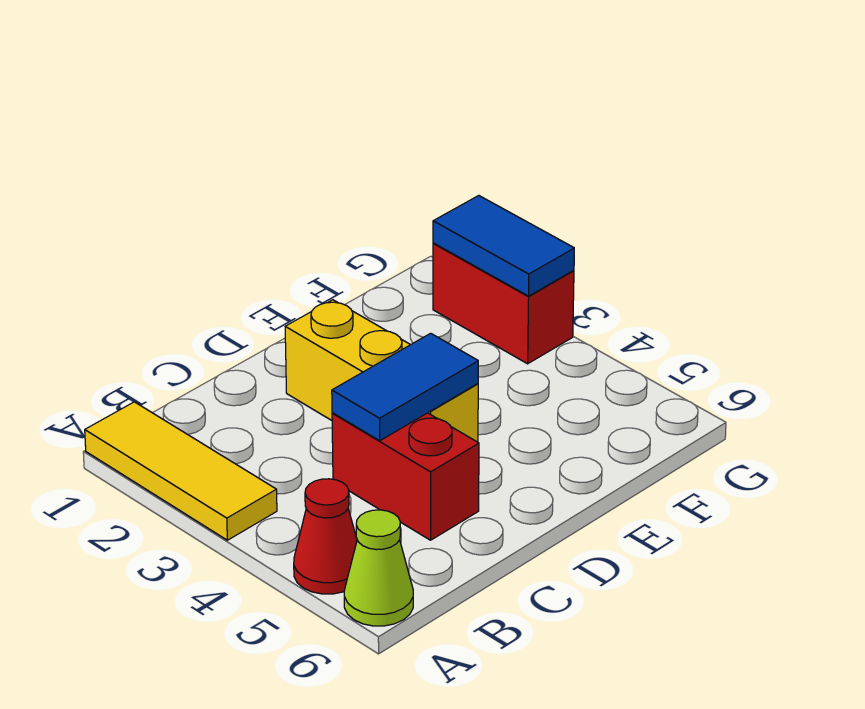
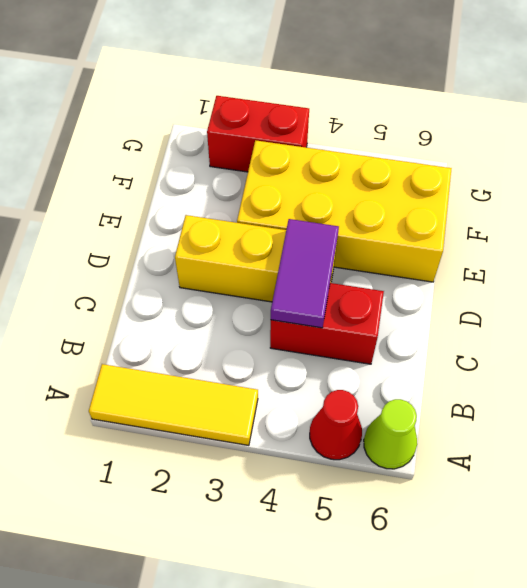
blue 1x2 tile [332,333,478,441] -> purple 1x2 tile [271,219,339,328]
none -> yellow 2x4 brick [237,140,452,282]
blue 1x2 tile [433,196,574,296] -> none

